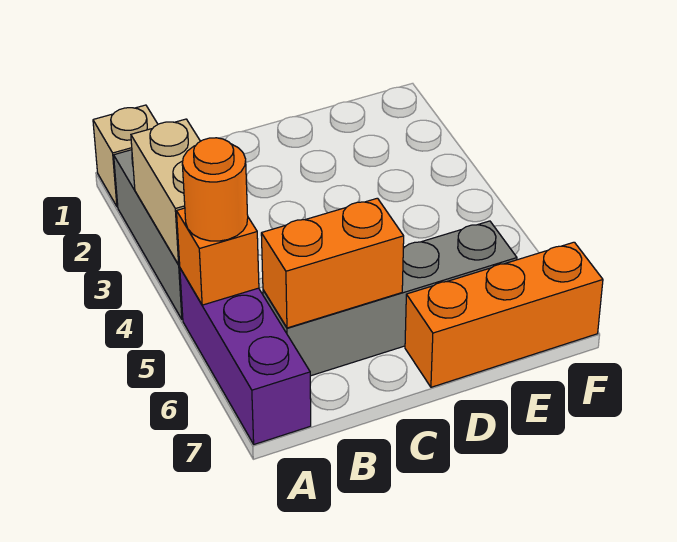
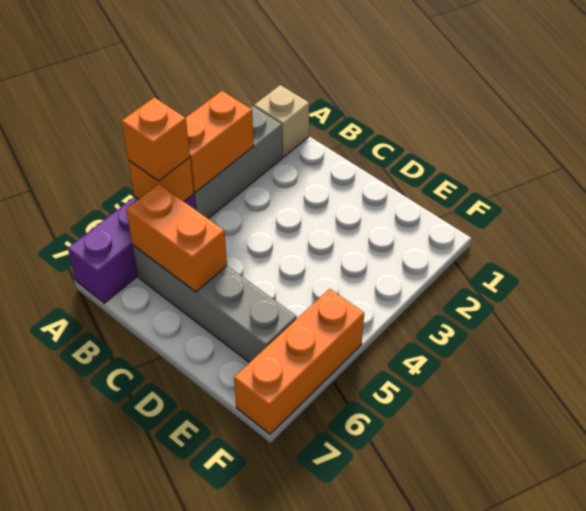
tan 1x2 brick [131,119,200,265] -> orange 1x2 brick [186,91,254,192]
orange 1x1 round brick [182,138,248,241] -> orange 1x1 brick [122,97,190,181]
orange 1x3 brick [405,242,603,387] -> orange 1x3 brick turned to [234,289,364,434]

